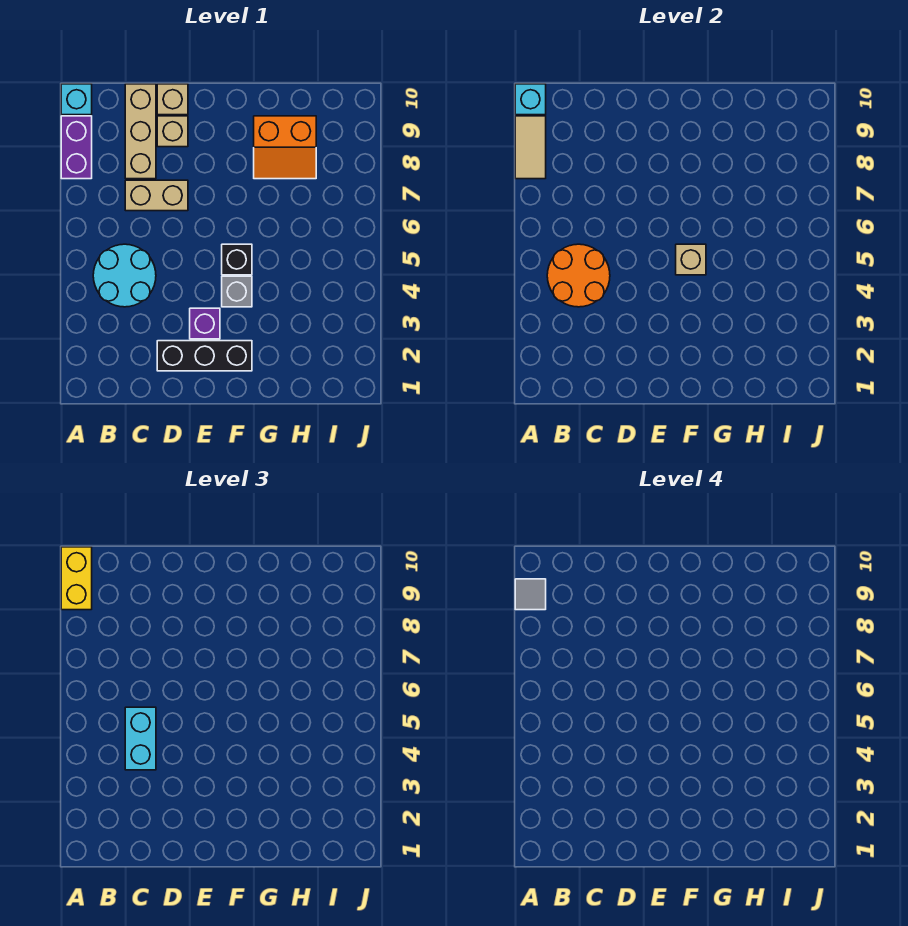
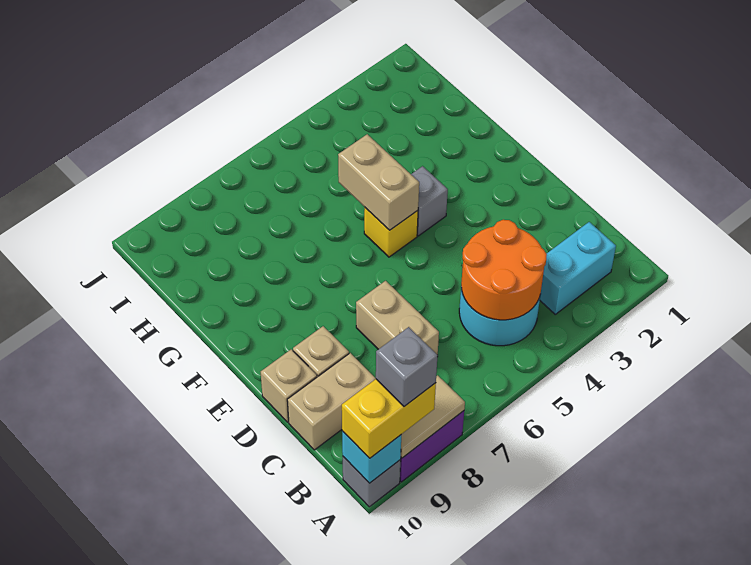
grey 1x1 tile [515,579,546,610] -> grey 1x1 brick [376,327,438,406]
cyan 1x1 brick [61,84,92,115] -> grey 1x1 brick [343,457,401,507]
cyan 1x2 brick [125,707,156,770] -> cyan 1x2 brick moved to [540,222,616,314]
tan 1x3 brick [125,84,156,179] -> tan 1x2 brick [287,353,376,450]
black 1x3 brick [157,341,252,371] -> none
purple 1x1 brick [190,308,220,339] -> none
black 1x1 brick [222,244,252,275] -> yellow 1x1 brick [364,208,418,257]
tan 1x1 brick [676,244,706,275] -> tan 1x2 brick [338,134,419,230]
orange 2x2 slope [254,116,316,179] -> none

